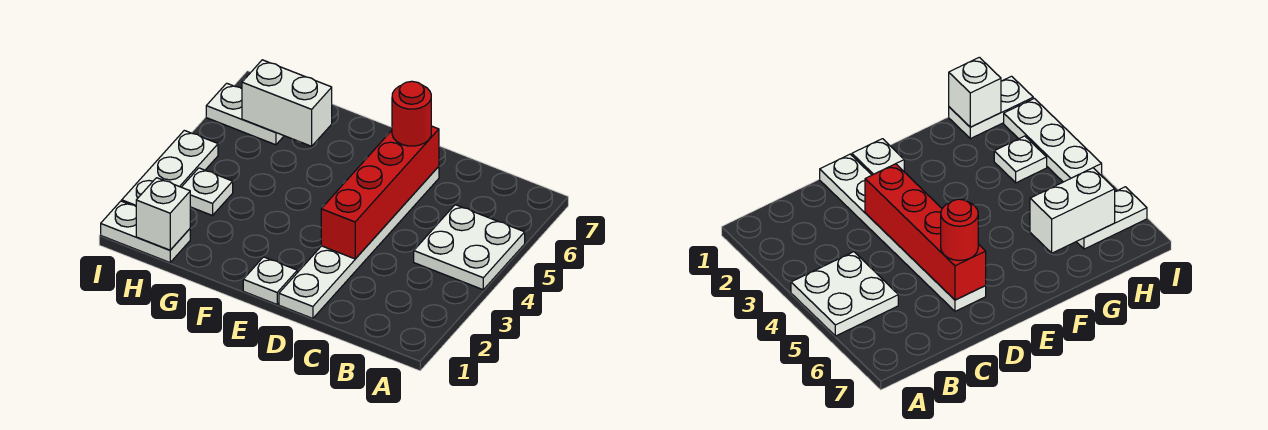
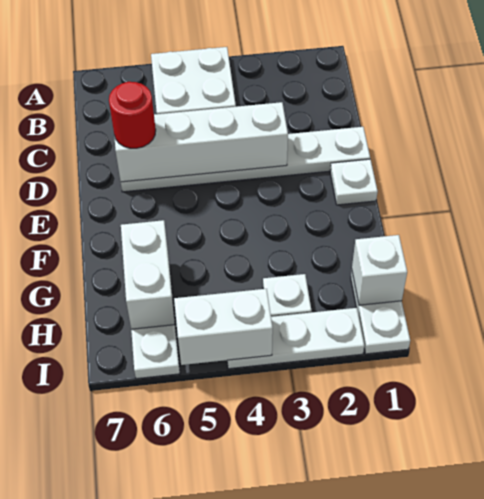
red 1x4 brick [321,126,439,259] -> white 1x4 brick [114,102,288,182]
none -> white 1x2 brick [174,289,273,365]

